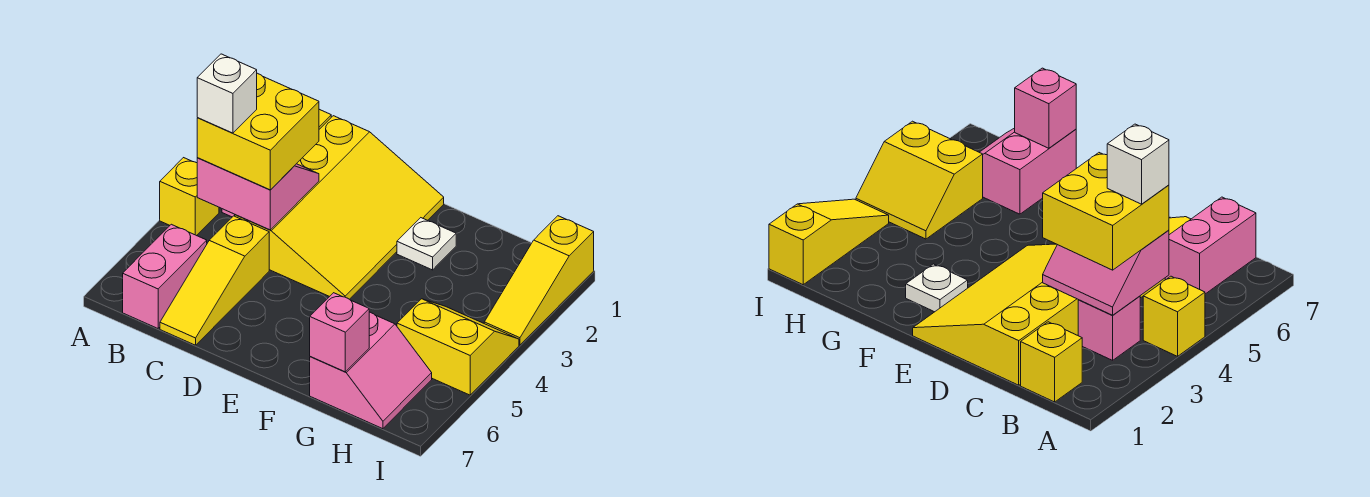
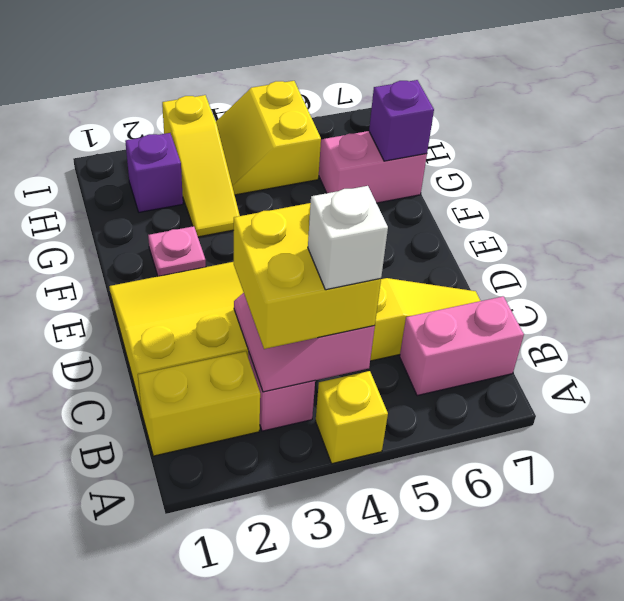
yellow 1x1 brick [1021,322,1082,402] -> yellow 1x2 brick [138,351,260,456]
white 1x1 plate [397,218,456,270] -> pink 1x1 plate [148,226,206,276]
pink 1x1 brick [310,293,369,372] -> purple 1x1 brick [369,80,434,161]
none -> purple 1x1 brick [125,133,183,212]
yellow 1x3 slope [484,216,594,345] -> yellow 1x3 slope turned to [162,95,240,237]

